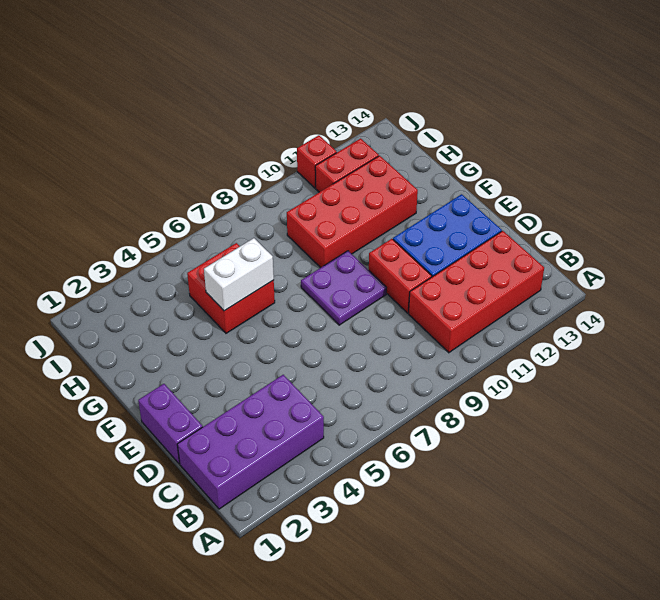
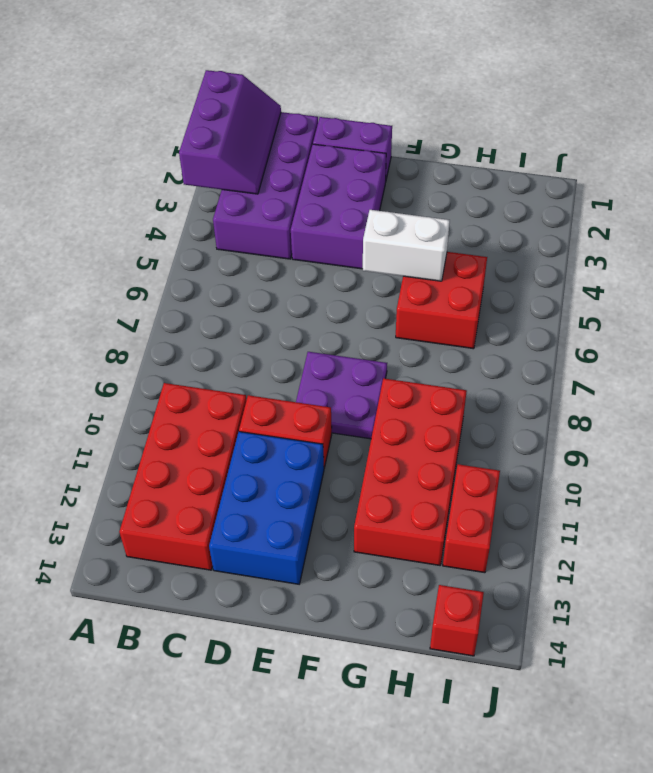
none -> purple 2x3 slope [179,70,281,194]
none -> purple 2x3 brick [291,144,386,269]
white 1x2 brick [204,238,274,311] -> white 1x2 brick turned to [363,210,450,281]
red 1x1 brick [297,135,337,188] -> red 1x1 brick moved to [430,585,484,656]

